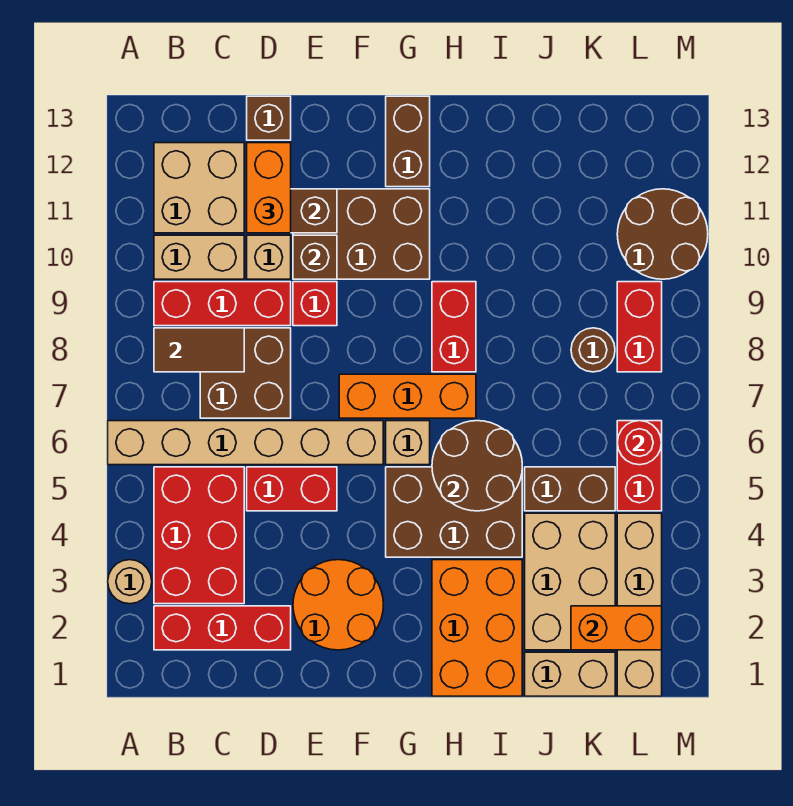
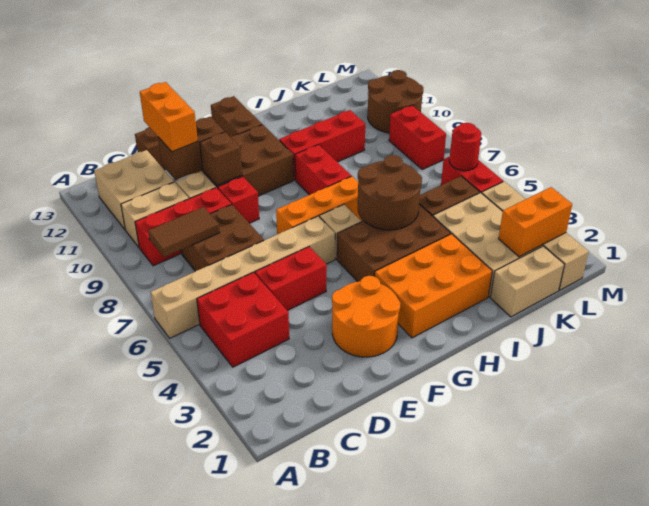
tan 1x1 round brick [108,560,152,604] -> none
red 1x3 brick [154,606,291,650] -> red 1x3 brick moved to [279,110,365,180]
red 2x3 brick [154,467,244,604] -> red 2x2 brick [197,272,289,367]
orange 2x3 brick [432,560,522,696] -> orange 2x3 brick turned to [375,234,492,338]
brown 1x1 round brick [571,328,615,372] -> none

